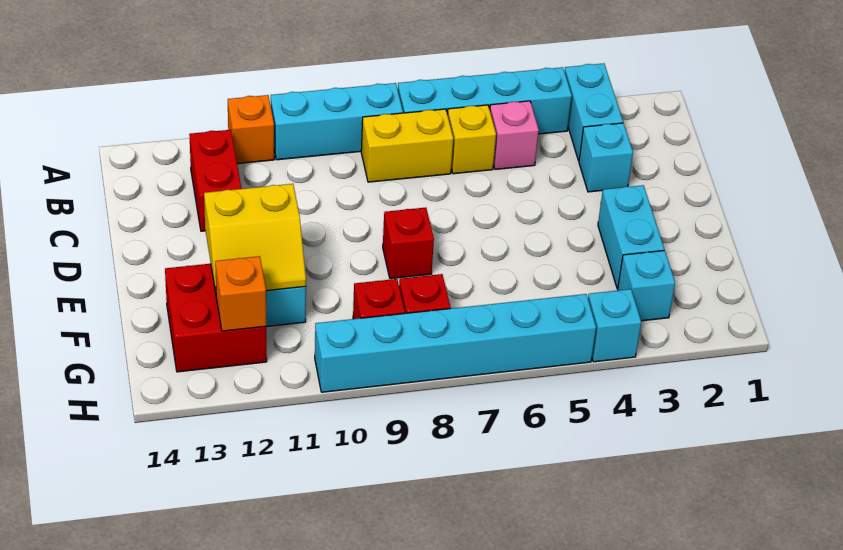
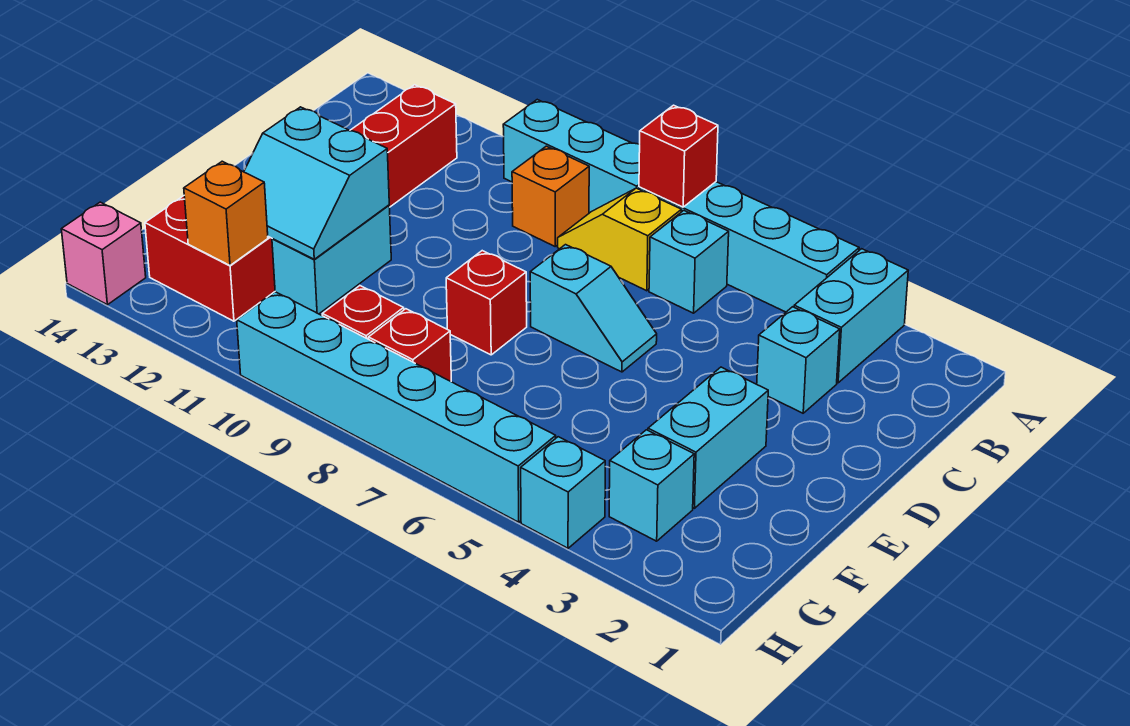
none -> red 1x1 brick [639,105,718,207]
orange 1x1 brick [228,95,274,164] -> orange 1x1 brick moved to [512,146,589,246]
pink 1x1 brick [490,101,539,169] -> pink 1x1 brick moved to [61,202,146,305]
yellow 1x1 brick [447,105,496,174] -> cyan 1x1 brick [649,211,729,313]
yellow 1x2 brick [361,109,453,182] -> yellow 1x2 slope [558,188,682,291]
none -> cyan 1x2 slope [530,245,657,372]
yellow 2x2 slope [204,184,306,292] -> cyan 2x2 slope [244,107,389,259]

